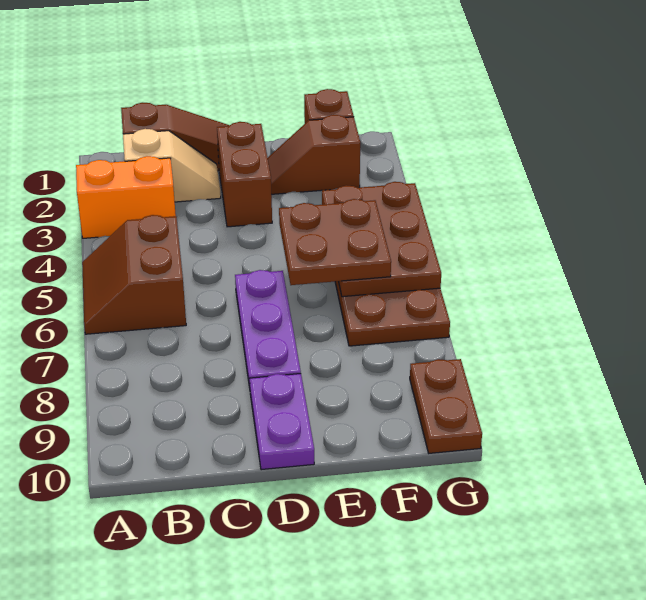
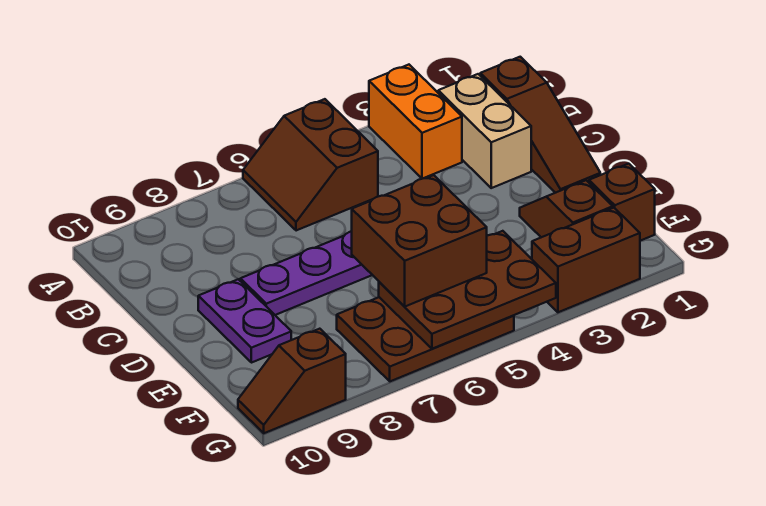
brown 2x2 slope [82,215,186,334] -> brown 2x2 slope turned to [243,99,378,231]
tan 1x2 slope [123,129,221,202] -> tan 1x2 brick [438,74,531,188]
brown 1x2 brick [217,122,272,227] -> brown 1x2 brick moved to [532,208,640,312]
purple 1x2 plate [250,374,314,470] -> purple 1x2 plate turned to [198,279,291,363]
brown 2x2 plate [279,199,391,285] -> brown 2x2 brick [352,175,487,307]
brown 1x2 plate [410,359,482,453] -> brown 1x2 slope [238,329,346,433]

